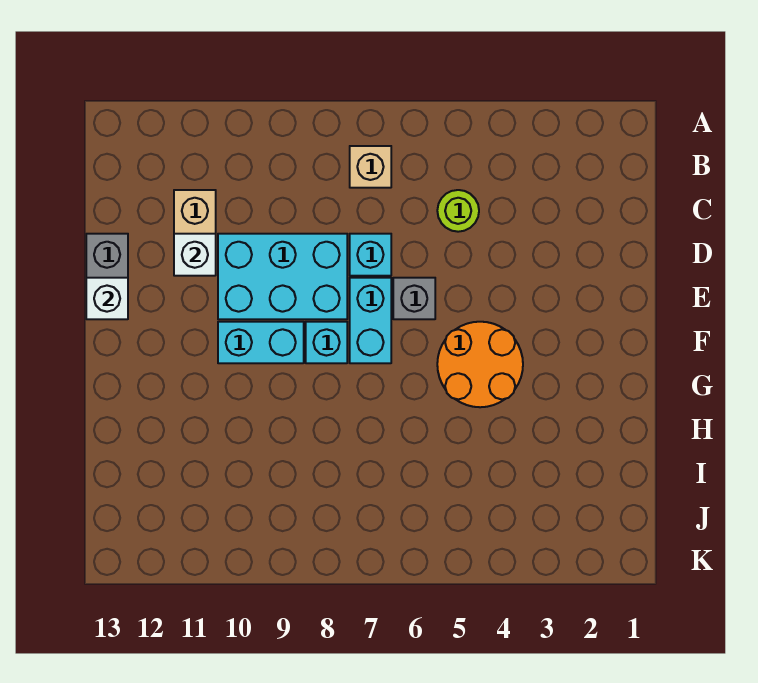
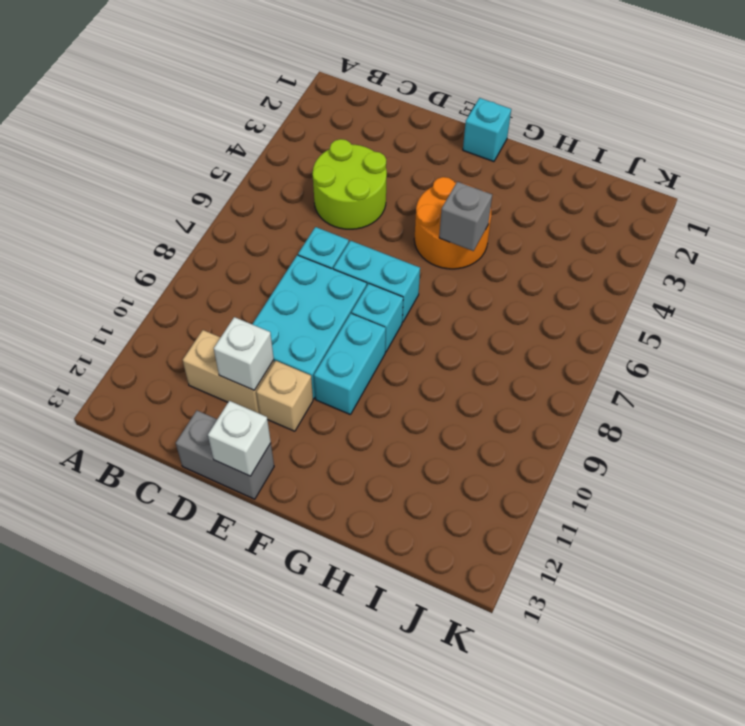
tan 1x1 brick [350,146,391,188] -> tan 1x1 brick moved to [256,361,313,431]
lime 1x1 round brick [437,190,479,232] -> lime 2x2 round brick [312,139,387,229]
grey 1x1 brick [393,278,435,319] -> grey 1x1 brick moved to [439,182,492,251]
none -> cyan 1x1 brick [463,98,511,162]

